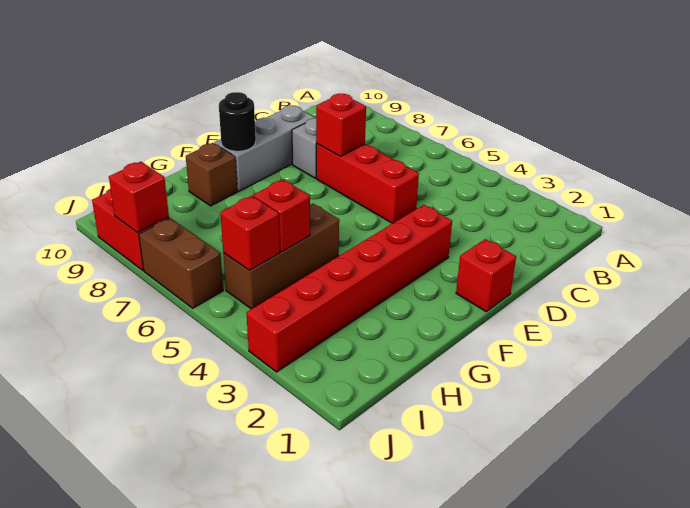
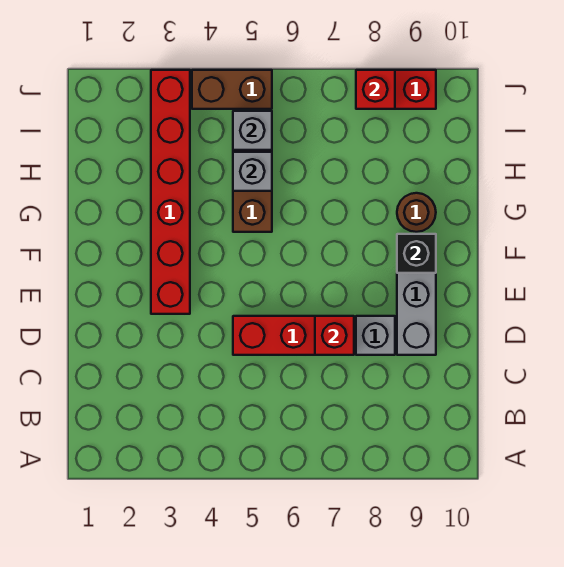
red 1x1 brick [456,239,516,312] -> none
black 1x1 round brick [219,92,256,151] -> black 1x1 brick [397,234,436,273]
brown 1x1 brick [186,143,237,206] -> brown 1x1 round brick [397,193,436,232]
red 1x1 brick [253,179,310,252] -> grey 1x1 brick [233,152,272,191]
red 1x1 brick [220,196,280,270] -> grey 1x1 brick [233,111,272,150]
brown 1x2 brick [139,218,223,308] -> brown 1x2 brick moved to [192,70,272,109]

